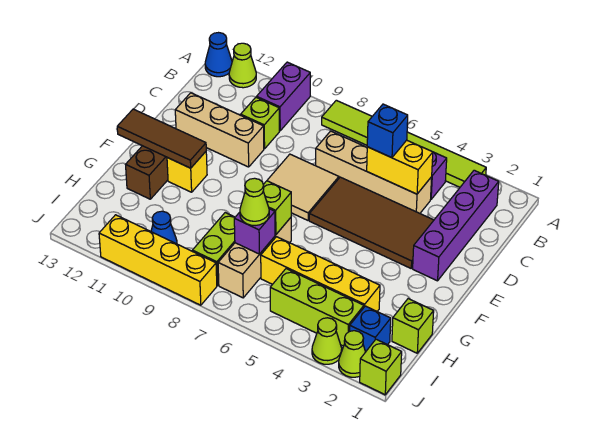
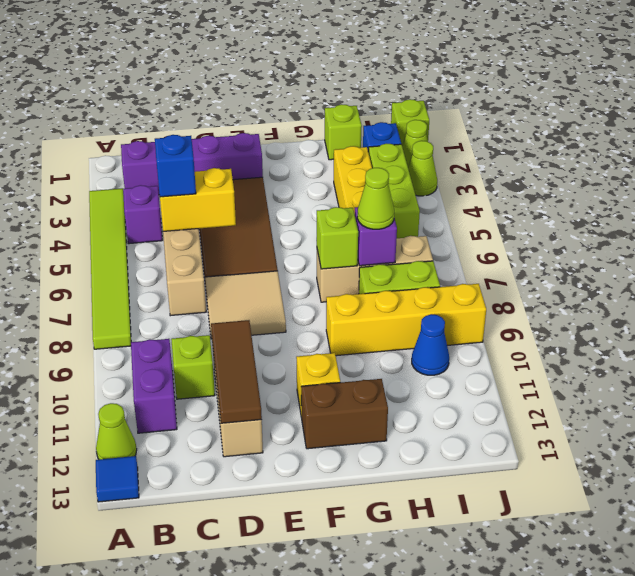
purple 1x2 brick [257,62,310,131] -> purple 1x2 brick turned to [131,339,177,433]
blue 1x1 cone [205,33,232,77] -> blue 1x1 tile [96,456,139,502]
yellow 1x2 brick [367,140,433,194] -> yellow 1x2 brick turned to [160,168,236,231]
brown 1x3 tile [117,109,206,168] -> brown 1x3 tile moved to [211,320,262,423]
yellow 1x4 brick [99,215,217,305] -> yellow 1x4 brick turned to [326,284,486,356]

